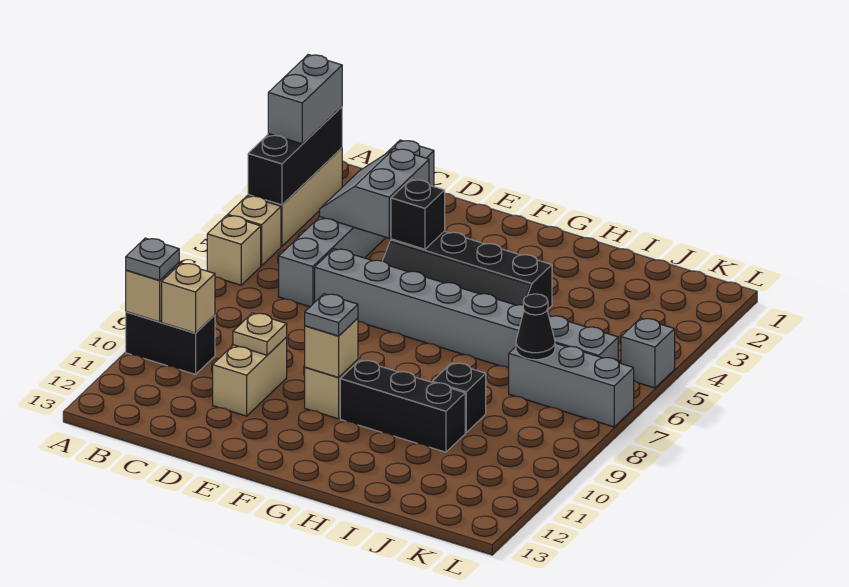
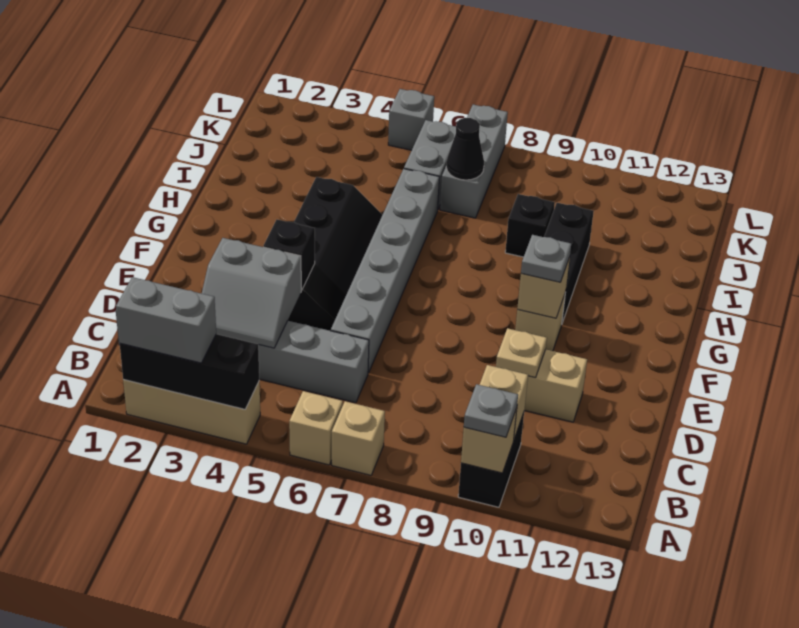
tan 1x1 brick [228,196,281,266] -> tan 1x1 brick moved to [332,401,385,475]

